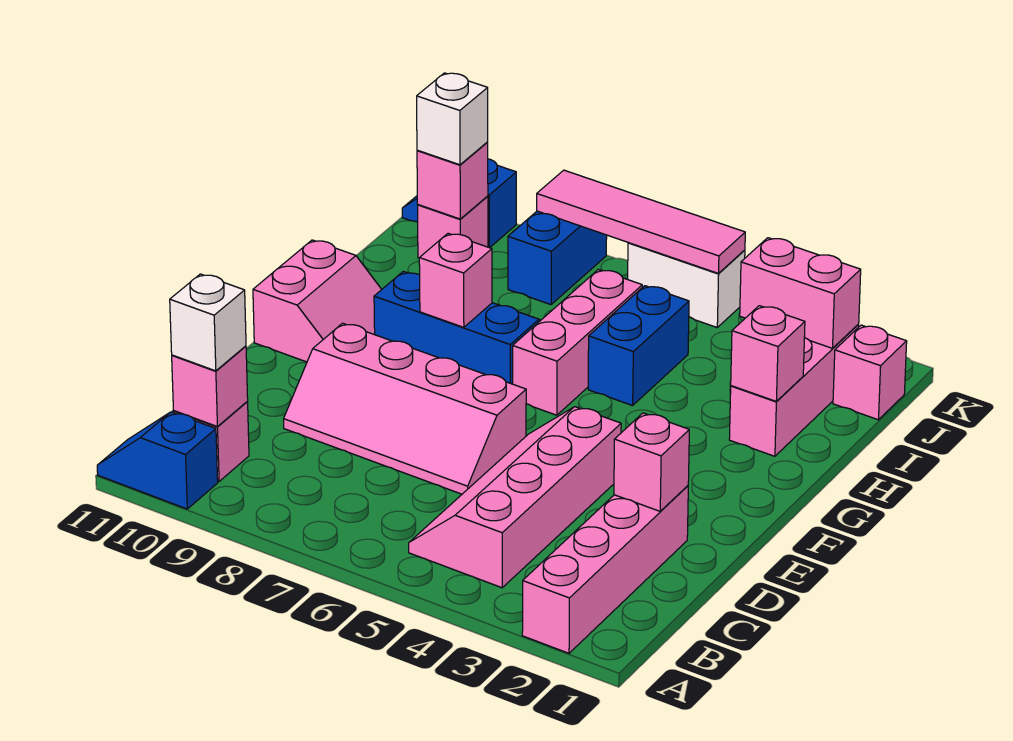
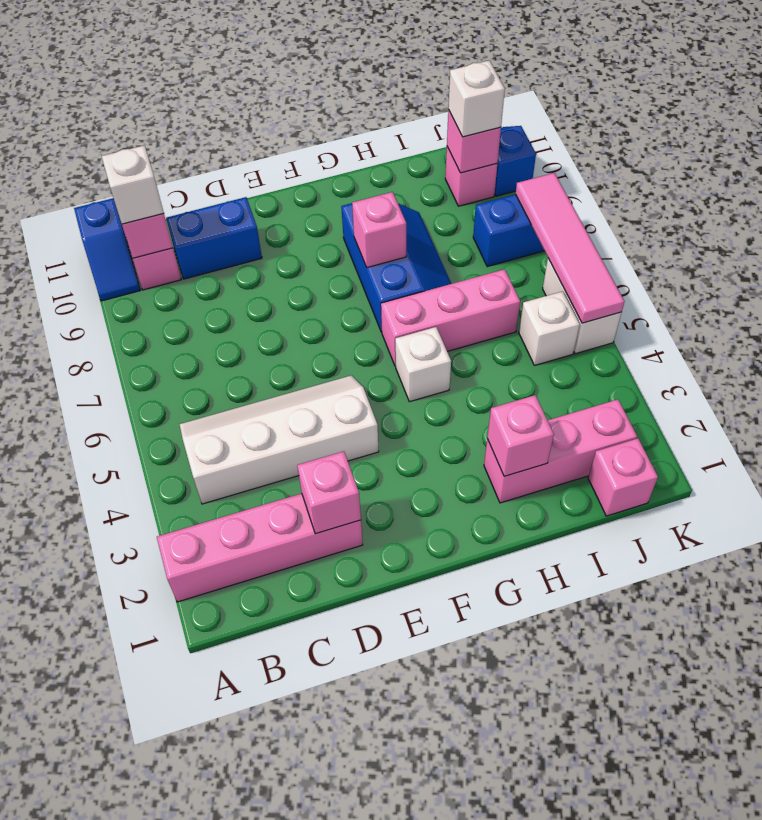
blue 1x2 slope [97,412,218,509] -> blue 1x2 slope turned to [74,198,140,301]
pink 2x4 slope [409,407,621,588] -> white 2x4 slope [180,375,379,504]
pink 2x4 slope [284,323,526,494] -> none
pink 2x2 slope [253,240,382,362] -> none
none -> white 1x1 brick [395,327,451,402]
blue 1x2 brick [588,286,689,406] -> blue 1x2 brick moved to [166,197,262,279]
pink 1x2 brick [740,238,861,348] -> none
none -> white 1x1 brick [519,291,580,365]

